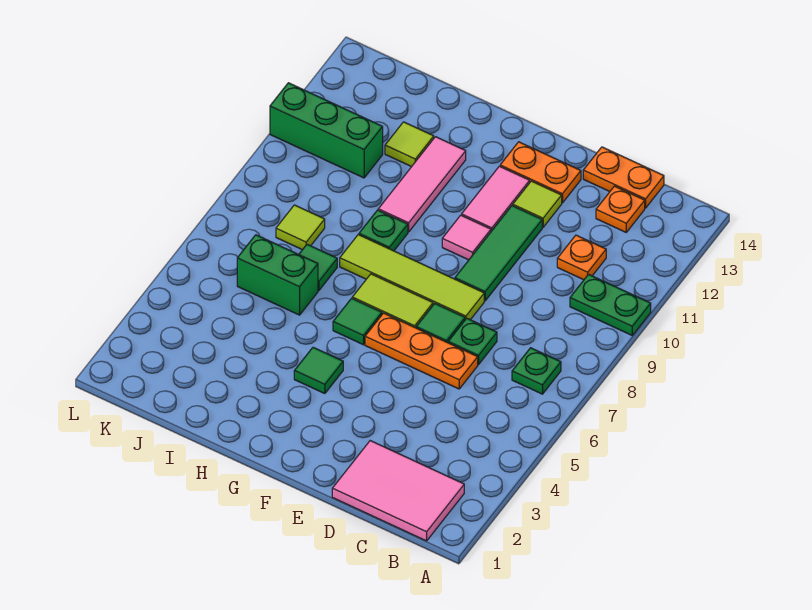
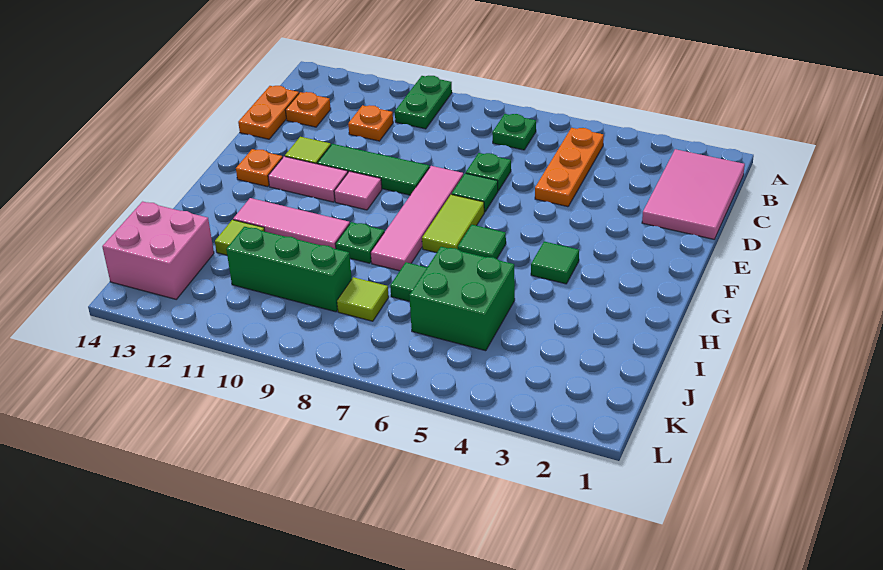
orange 1x3 plate [365,313,478,389] -> orange 1x3 plate moved to [535,128,604,207]
lime 1x4 tile [340,235,484,320] -> pink 1x4 tile [371,166,463,271]
orange 1x2 plate [500,142,581,203] -> orange 1x1 plate [236,149,283,187]
green 1x2 brick [237,235,318,315] -> green 2x2 brick [409,247,515,351]
green 1x3 brick [270,83,383,178] -> green 1x3 brick turned to [226,227,352,312]
none -> pink 2x2 brick [102,202,214,299]

